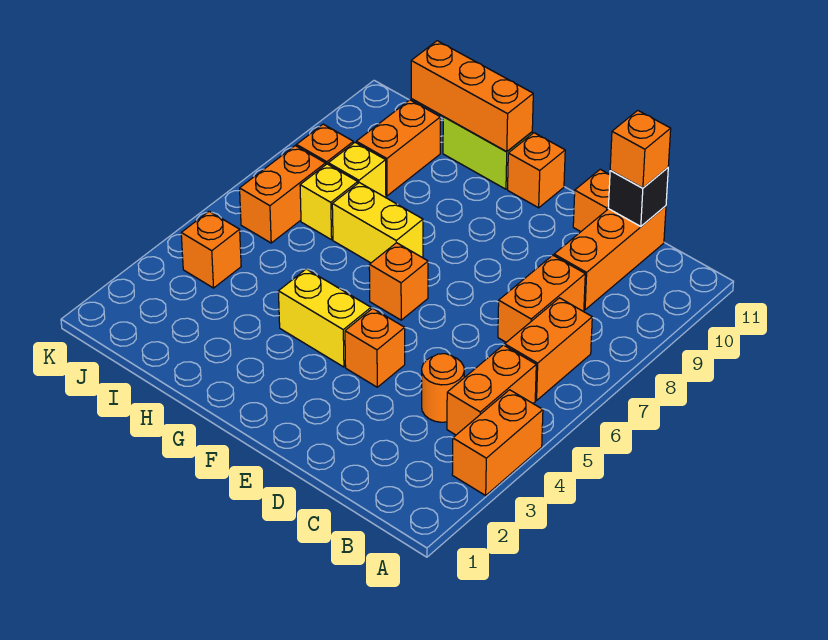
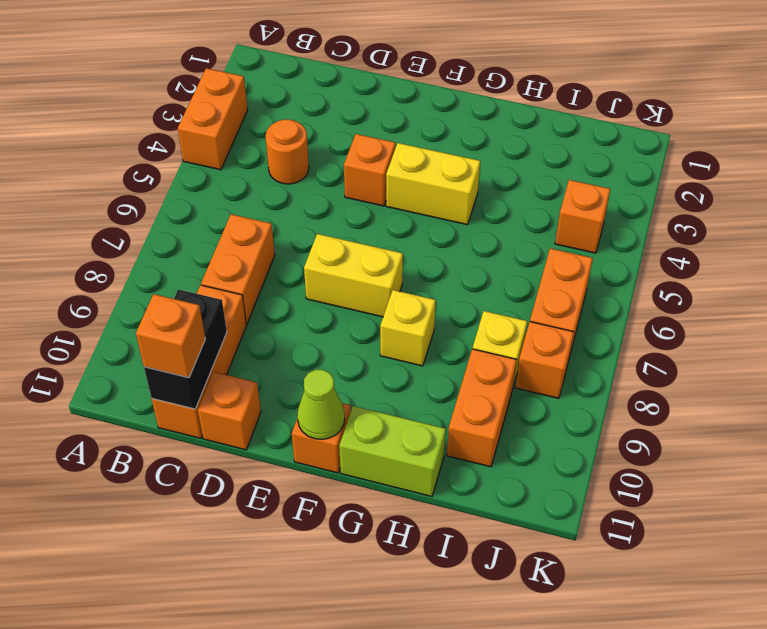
orange 1x2 brick [447,345,536,435] -> none
orange 1x2 brick [505,298,592,400] -> none
black 1x1 brick [608,168,668,227] -> black 1x2 brick [144,289,227,409]
orange 1x1 brick [369,243,428,320] -> none
none -> lime 1x1 cone [297,370,345,439]
yellow 1x2 brick [332,183,423,263] -> yellow 1x2 brick moved to [304,234,403,317]
orange 1x3 brick [411,41,533,152] -> none
yellow 1x1 brick [300,164,358,240] -> yellow 1x1 brick moved to [380,290,436,366]

